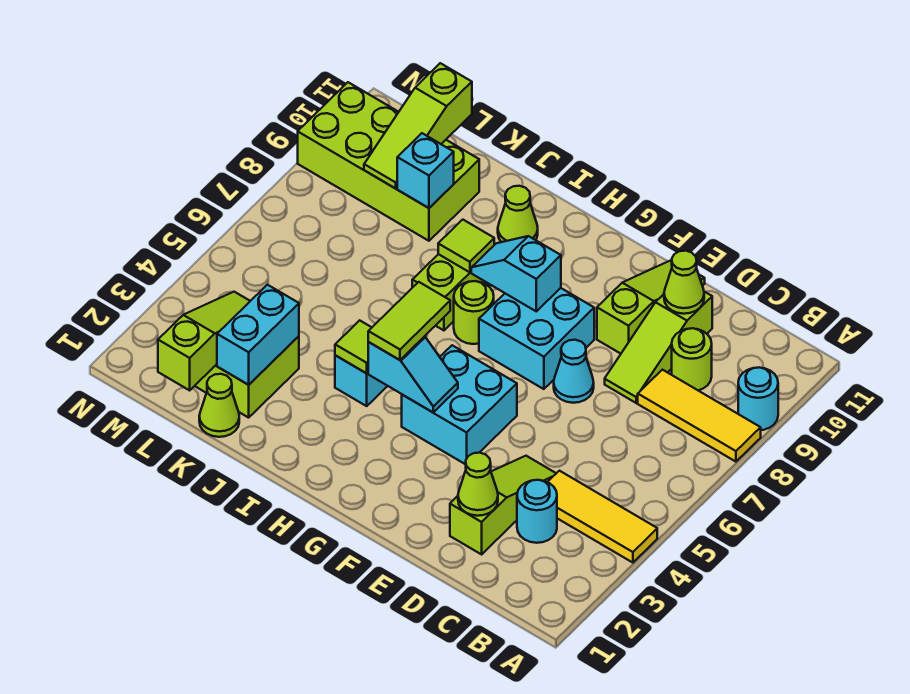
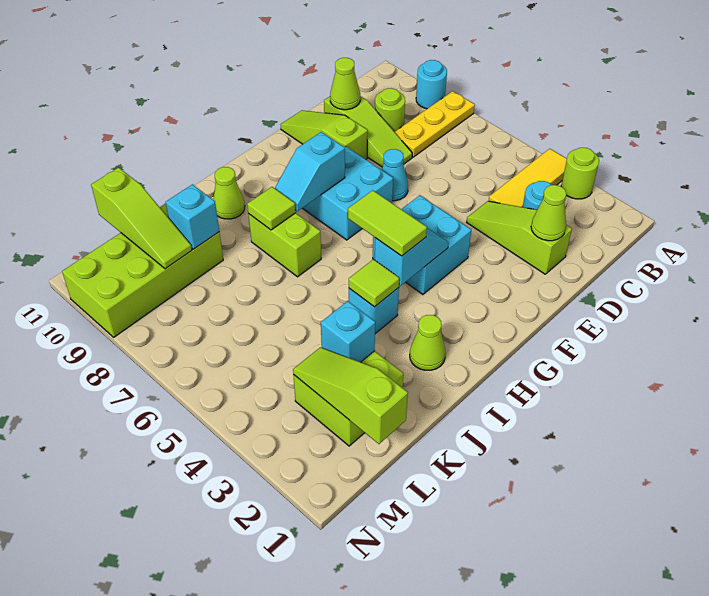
yellow 1x3 tile [638,370,761,462] -> yellow 1x3 plate [395,91,475,157]
lime 1x1 round brick [454,281,494,344] -> lime 1x1 round brick moved to [561,148,599,199]
lime 1x1 cone [199,374,239,437] -> lime 1x1 cone moved to [410,315,446,370]
cyan 1x2 brick [217,285,299,385] -> cyan 1x1 brick [321,301,375,362]

